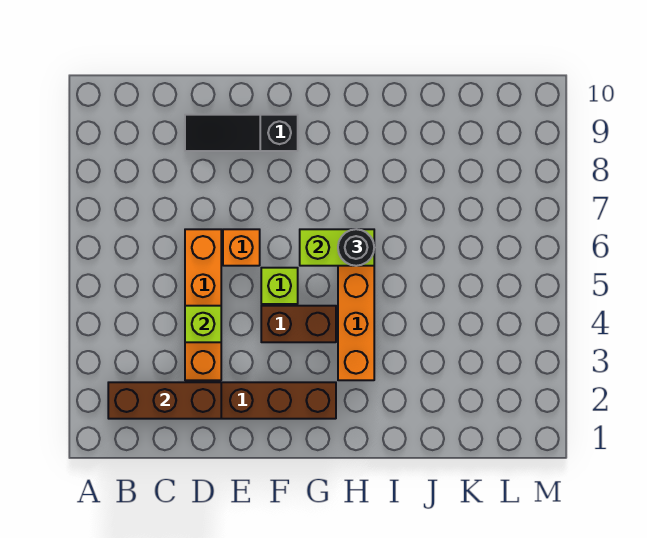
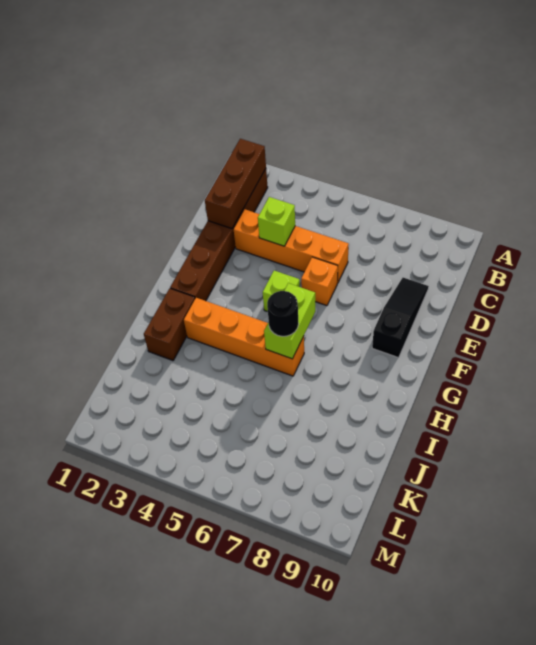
brown 1x2 brick [261,306,336,342] -> brown 1x2 brick moved to [144,288,195,361]

